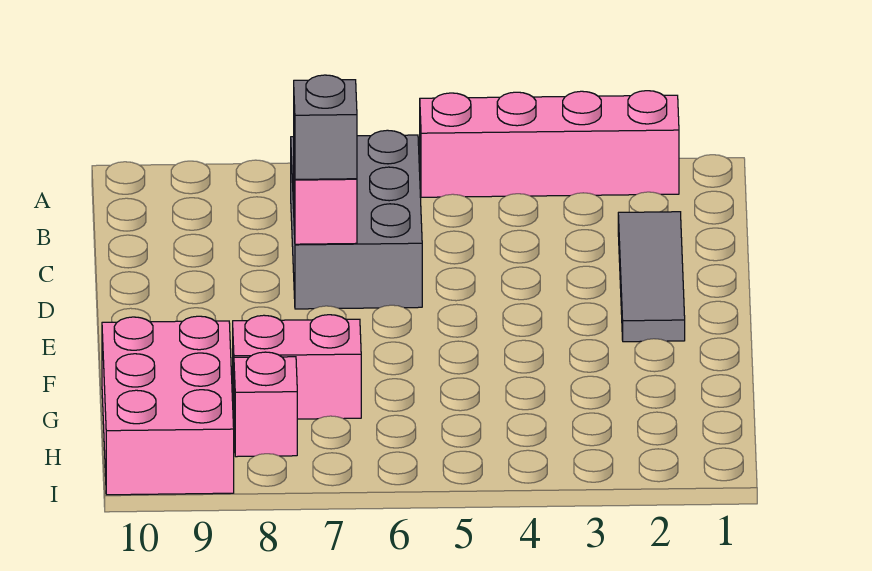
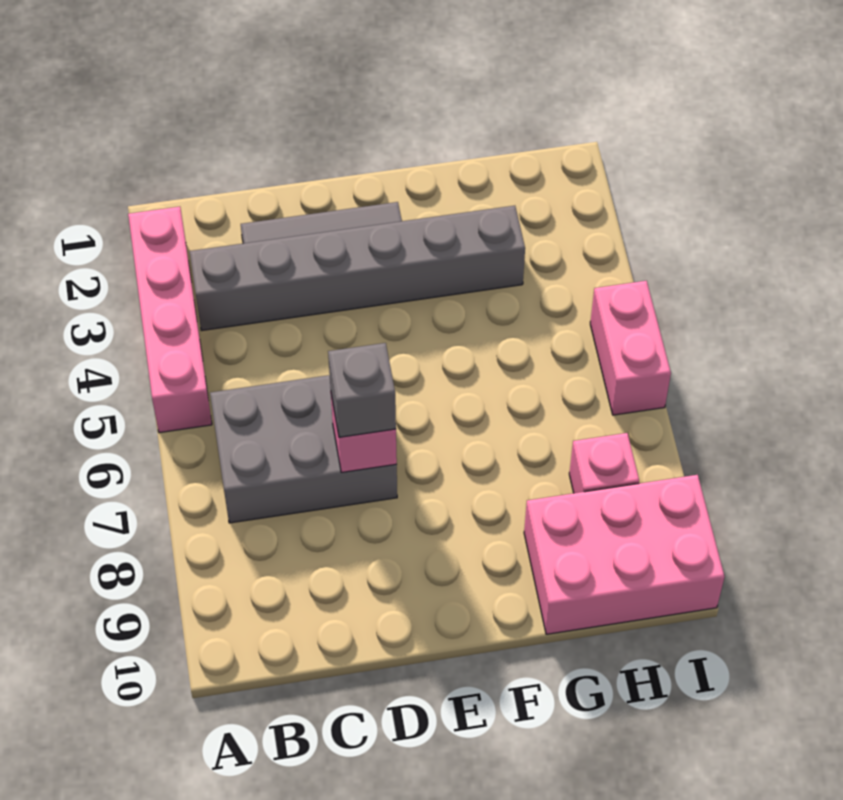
none -> grey 1x6 brick [189,206,525,331]
pink 1x2 brick [233,315,361,419] -> pink 1x2 brick moved to [590,281,671,415]

